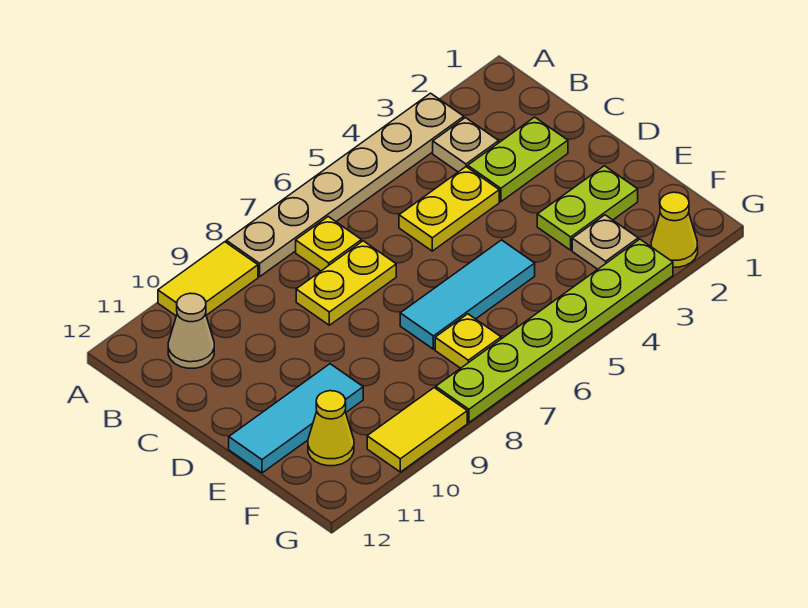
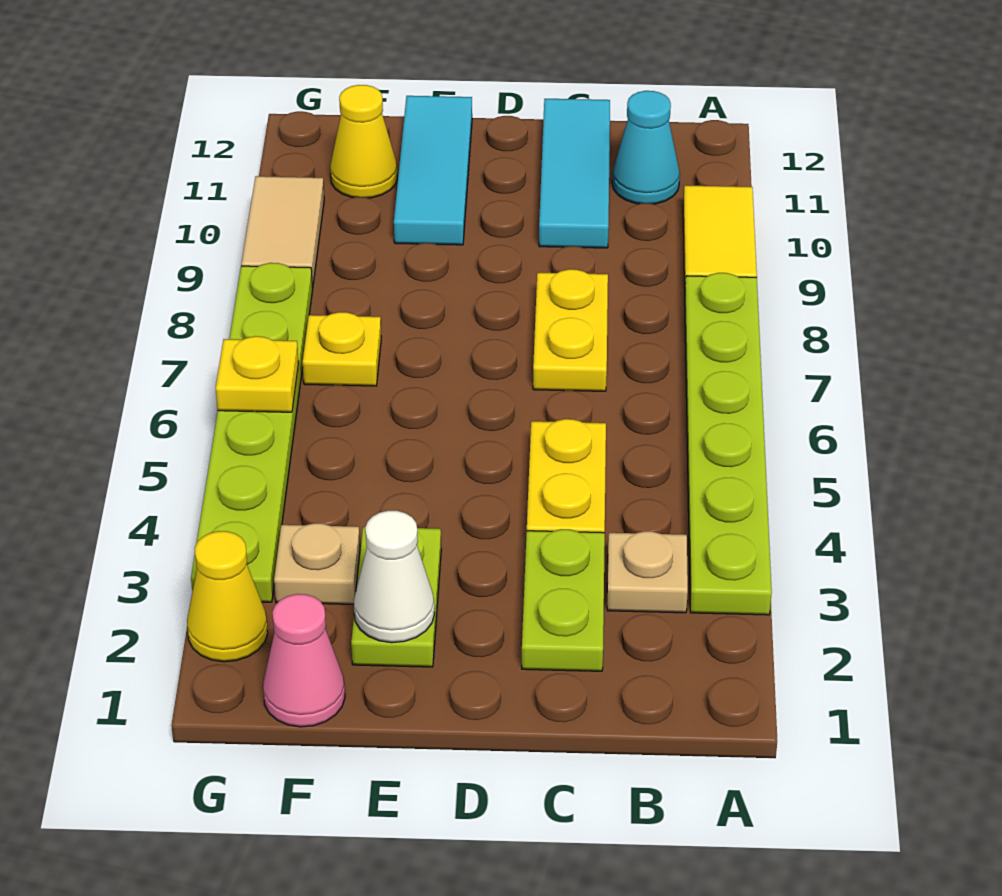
tan 1x6 plate [226,93,464,277] -> lime 1x6 plate [685,273,772,615]
yellow 1x1 plate [296,217,361,271] -> yellow 1x1 plate moved to [216,336,298,412]
tan 1x1 cone [168,293,214,368] -> cyan 1x1 cone [612,91,680,204]
none -> white 1x1 cone [354,511,434,643]
cyan 1x3 tile [400,240,535,349] -> cyan 1x3 tile moved to [539,99,610,248]
none -> pink 1x1 cone [263,594,345,727]
yellow 1x2 tile [367,388,467,472] -> tan 1x2 tile [241,176,324,288]

